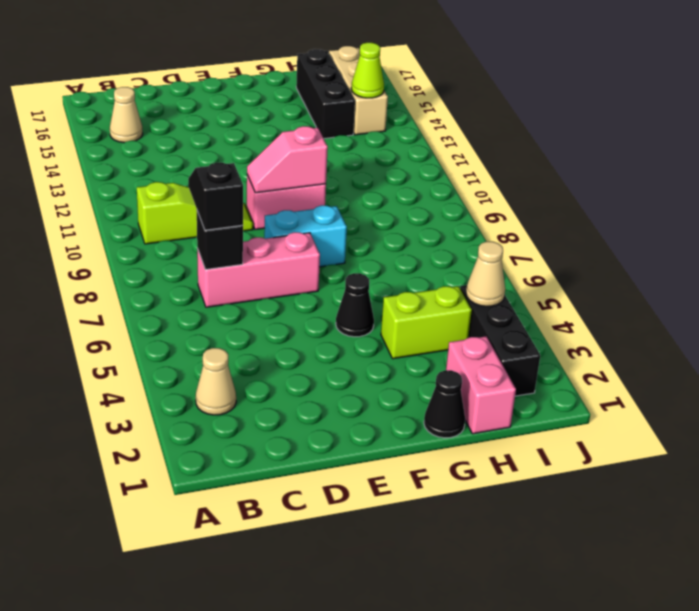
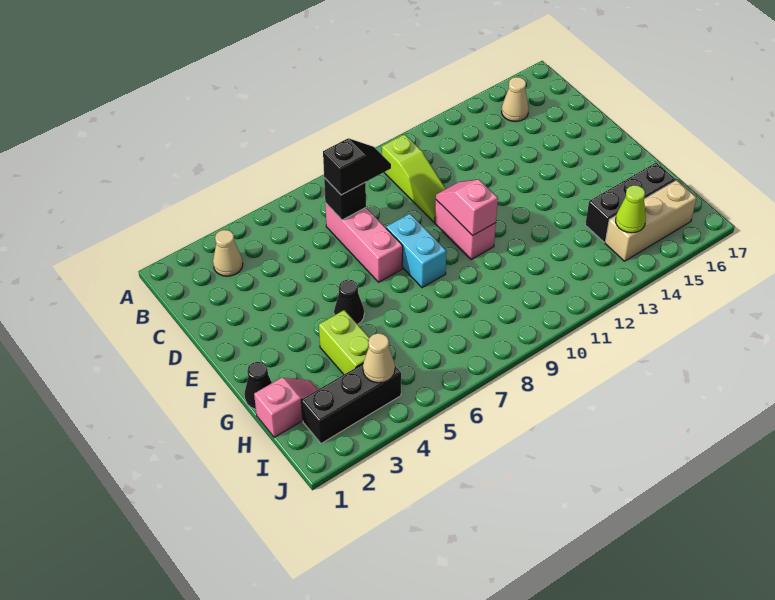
pink 1x2 brick [446,336,516,434] -> pink 1x2 slope [254,378,318,437]

